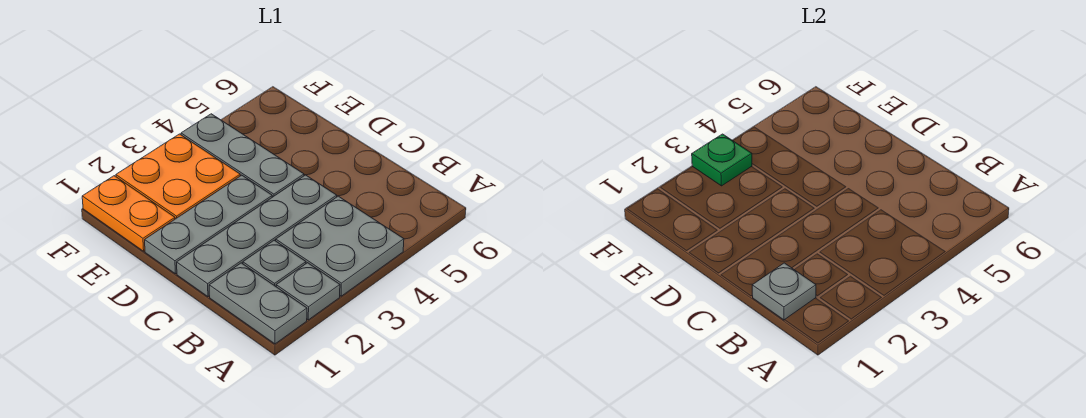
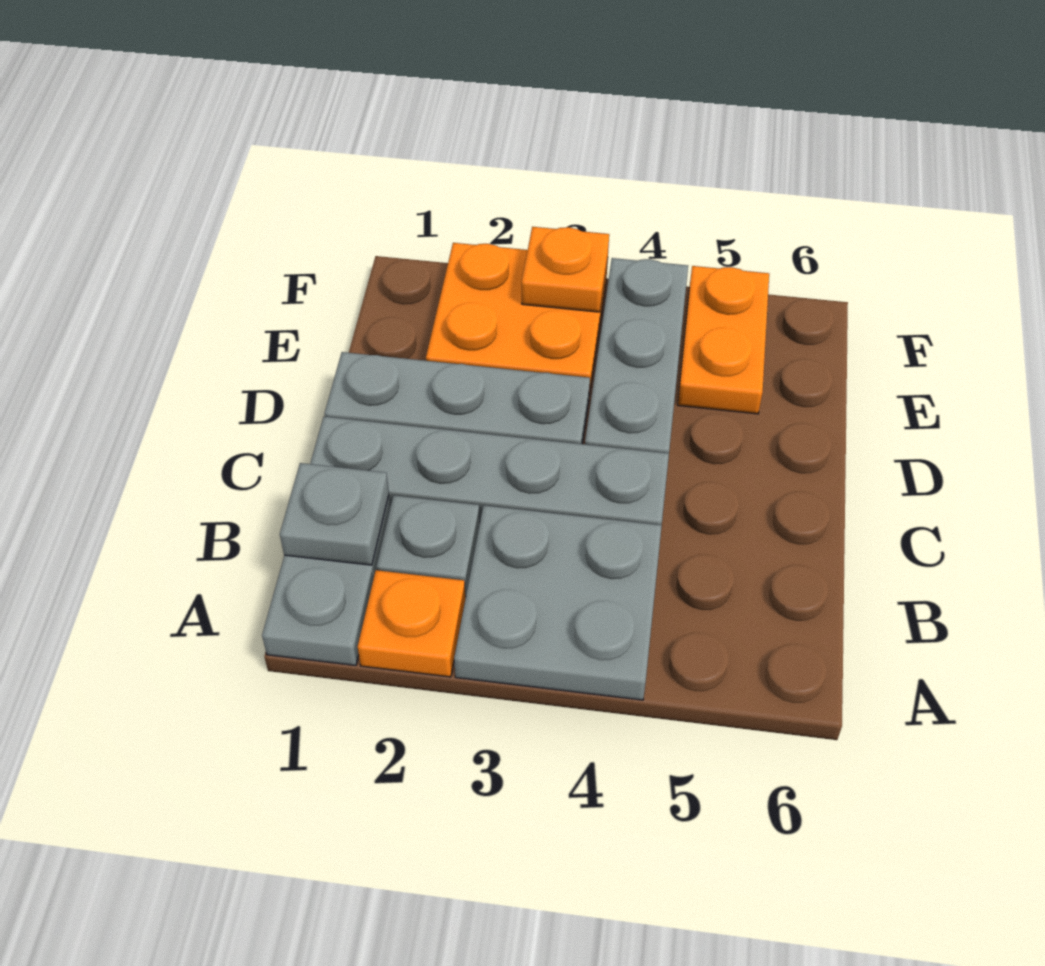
grey 1x1 plate [276,263,340,320] -> orange 1x1 plate [358,570,465,677]
orange 1x2 plate [82,176,175,251] -> orange 1x2 plate moved to [678,266,769,414]
green 1x1 plate [692,134,752,186] -> orange 1x1 plate [522,227,609,312]

